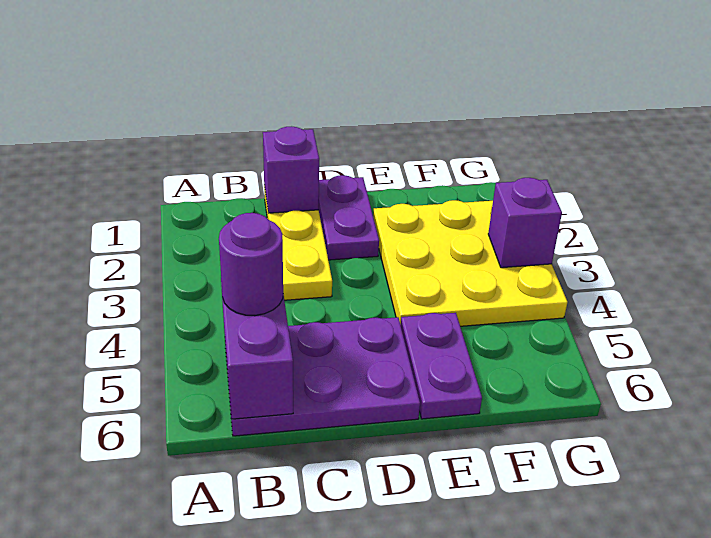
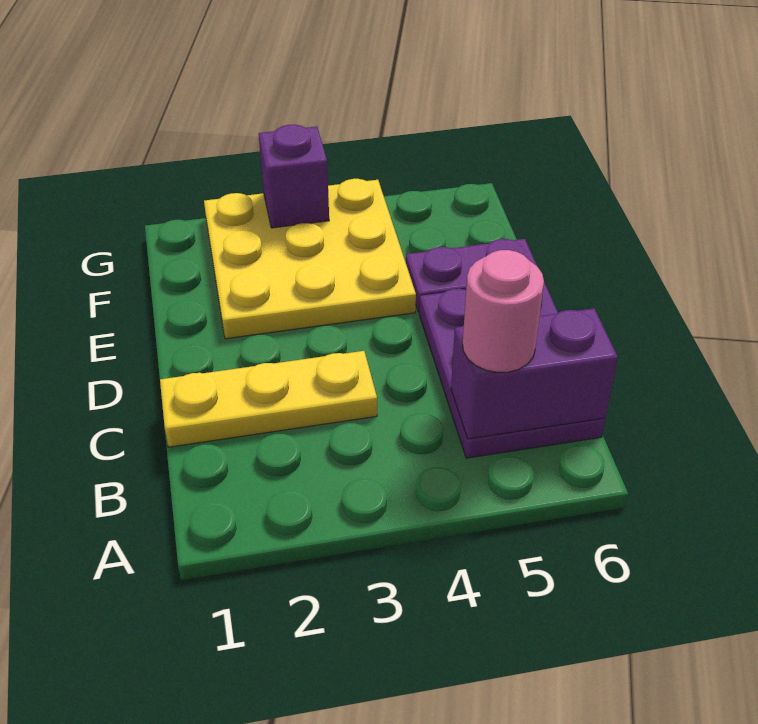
purple 1x1 round brick [219,213,283,316] -> pink 1x1 round brick [463,250,544,373]
purple 1x1 brick [263,126,319,213] -> none
purple 1x2 plate [319,175,379,260] -> none

